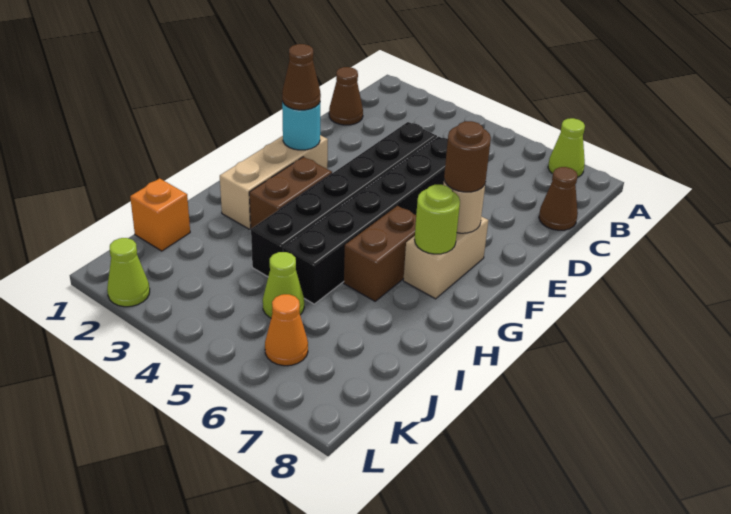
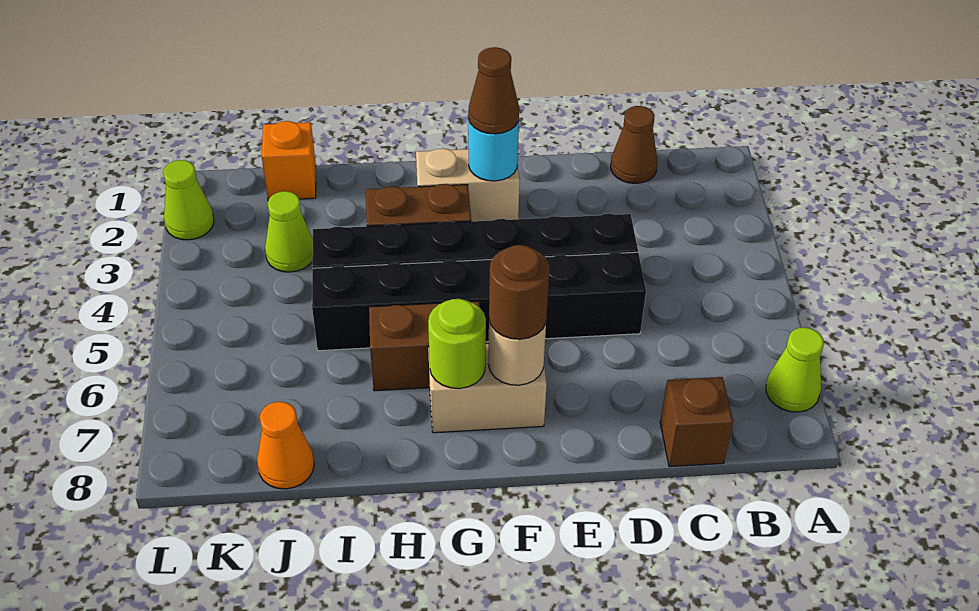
brown 1x1 cone [539,167,578,230] -> brown 1x1 brick [660,377,733,467]
tan 1x3 brick [220,135,328,229] -> tan 1x2 brick [416,148,520,221]
lime 1x1 cone [263,252,304,318] -> lime 1x1 cone moved to [265,191,313,272]
orange 1x1 cone [265,294,308,366] -> orange 1x1 cone moved to [257,402,314,489]

